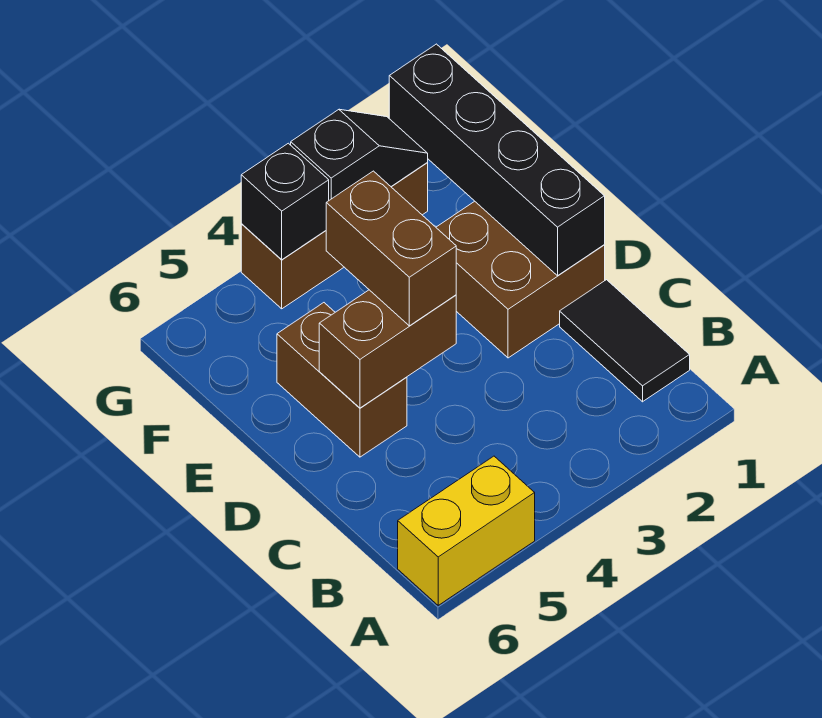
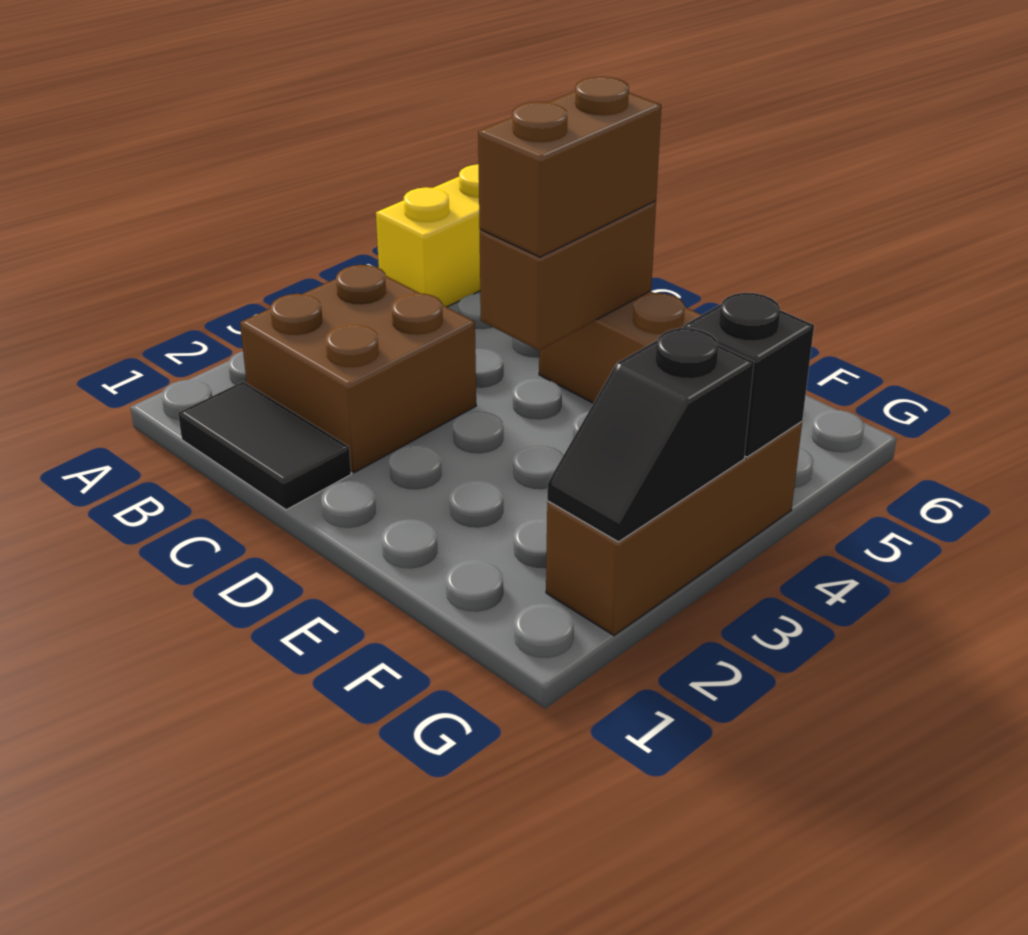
brown 2x2 brick [436,201,605,358] -> brown 2x2 brick moved to [240,265,476,473]
black 1x4 brick [389,44,605,276] -> none
brown 1x2 brick [326,171,456,326] -> brown 1x2 brick turned to [478,77,661,257]

